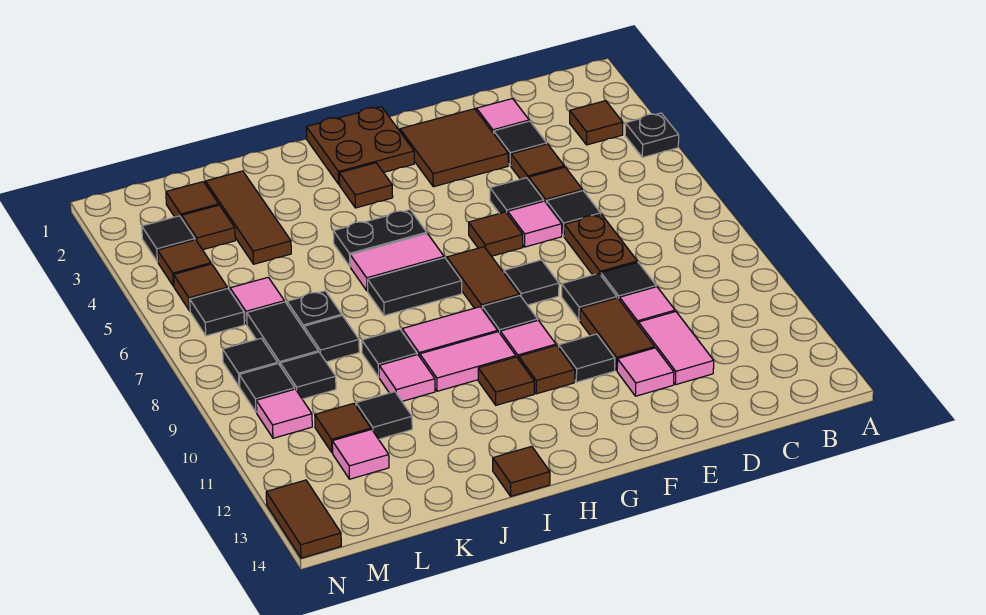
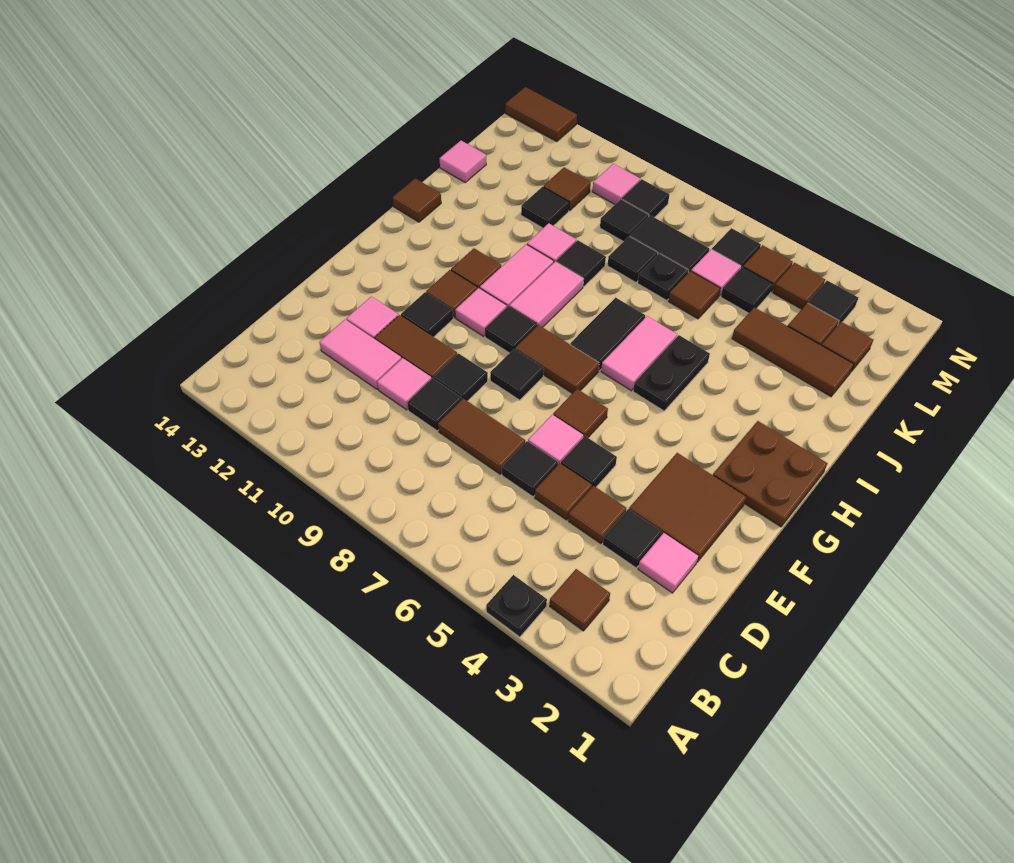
brown 1x2 plate [564,214,637,275] -> brown 1x2 tile [438,399,525,474]
brown 1x1 tile [339,163,393,208] -> brown 1x1 tile moved to [668,271,720,319]
pink 1x1 tile [332,430,389,479] -> pink 1x1 tile moved to [440,141,486,182]
black 1x1 tile [223,338,278,386] -> black 1x1 tile moved to [721,267,773,313]

